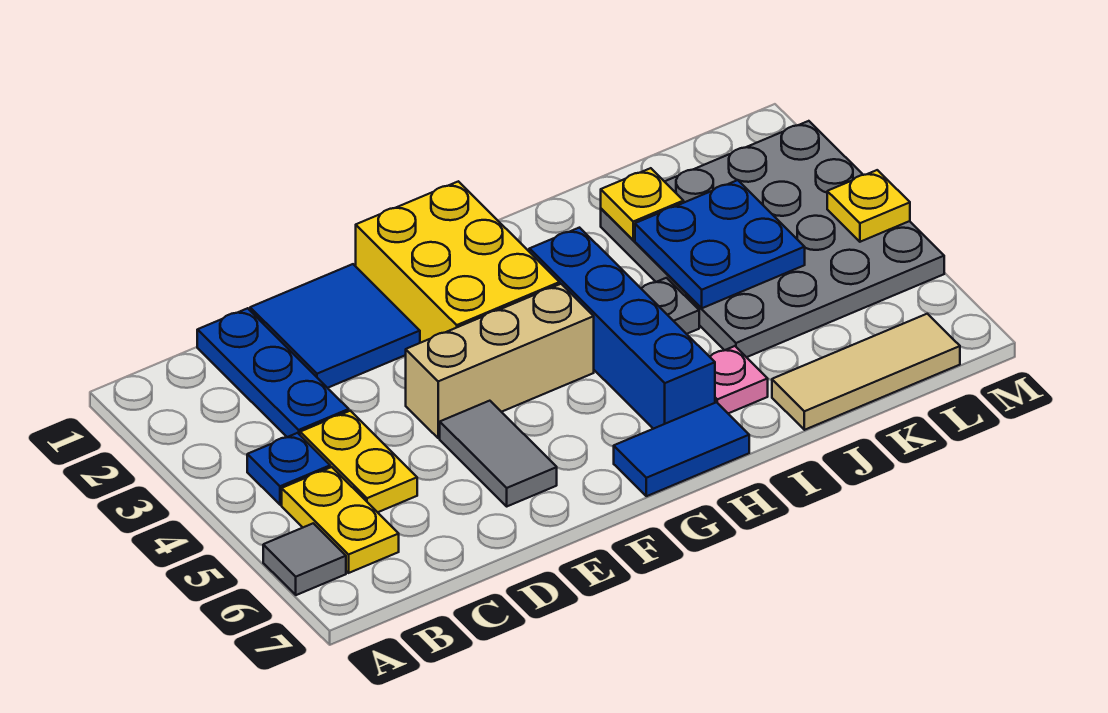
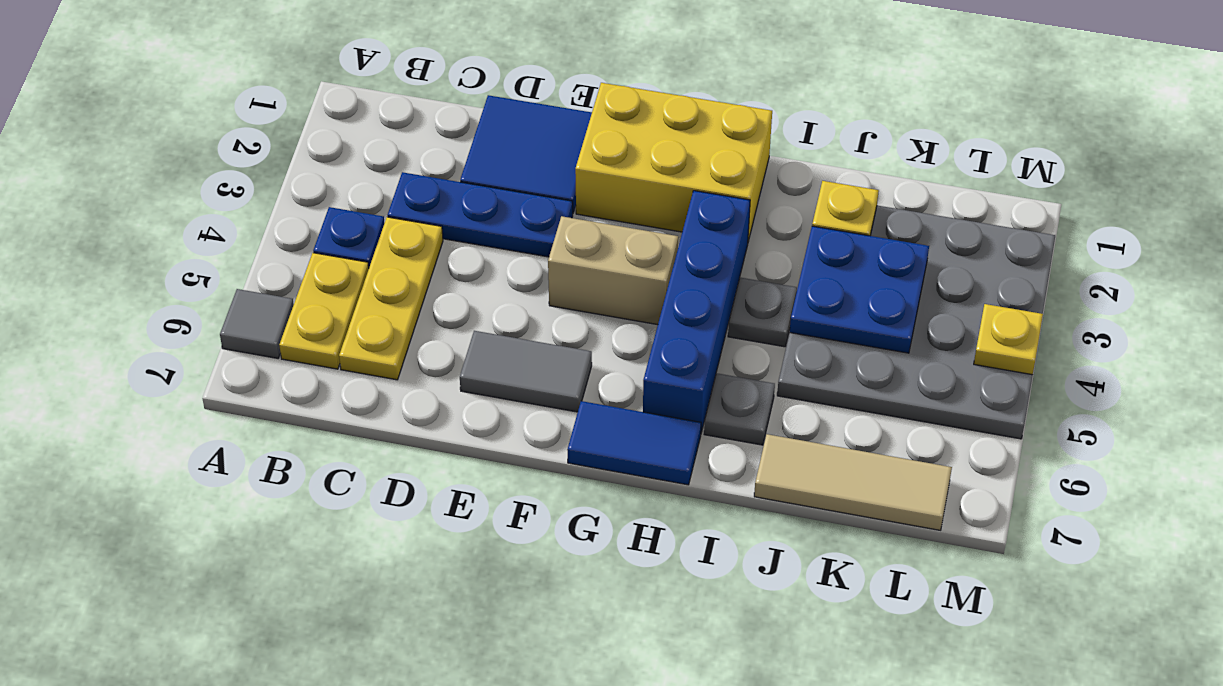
blue 1x3 plate [197,308,349,437] -> blue 1x3 plate turned to [387,172,573,257]
yellow 1x2 plate [300,411,417,512] -> yellow 1x3 plate [339,217,443,380]
tan 1x3 brick [406,284,594,438] -> tan 1x2 brick [548,216,678,325]
grey 1x2 tile [440,401,557,506] -> grey 1x2 tile turned to [460,331,592,412]
yellow 2x3 brick [356,181,560,343] -> yellow 2x3 brick turned to [575,83,772,242]
pink 1x1 plate [710,346,768,413] -> grey 1x1 plate [704,373,775,445]

